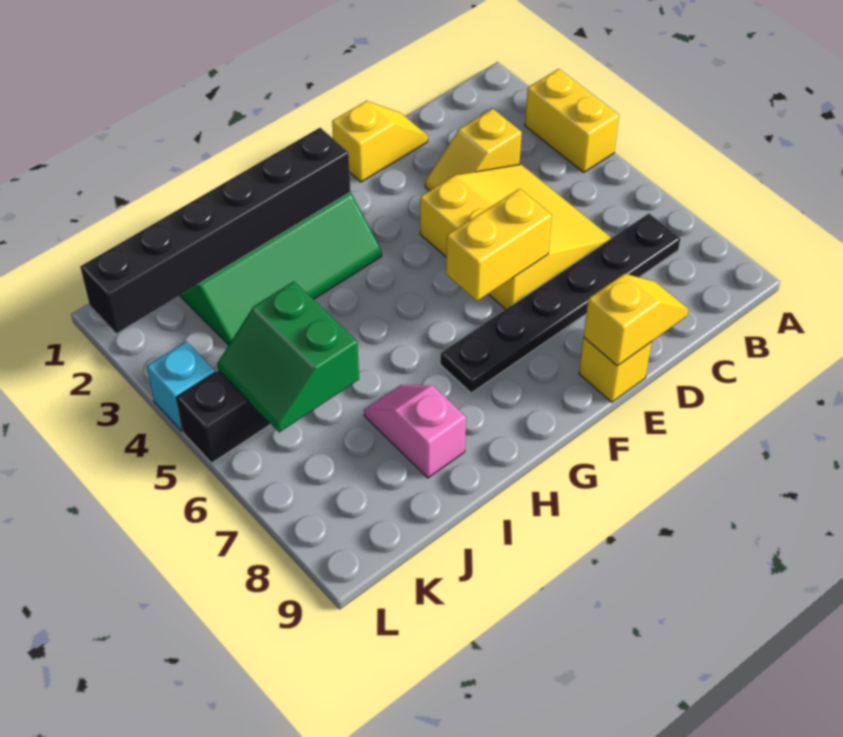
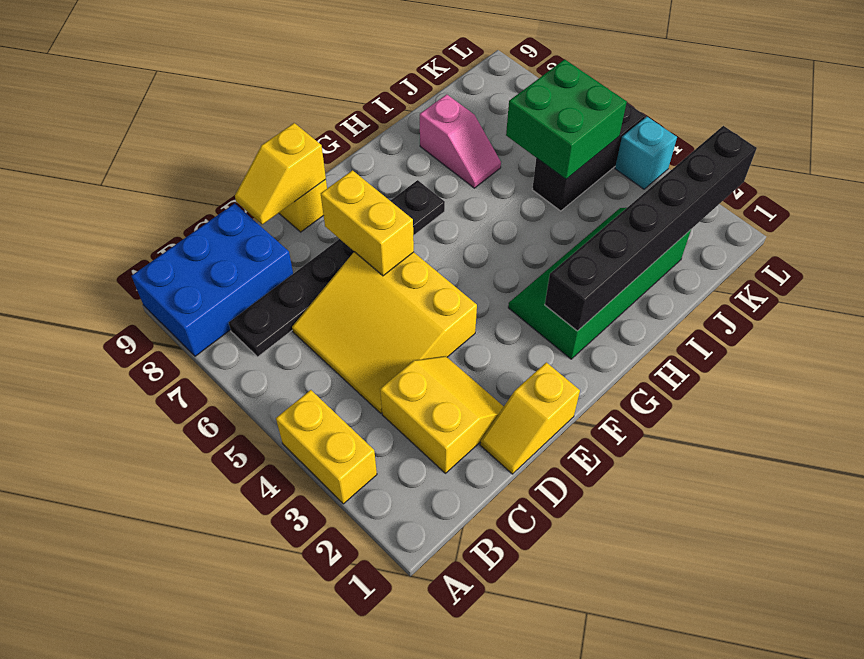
none -> blue 2x3 brick [132,203,293,356]
yellow 1x2 slope [425,109,522,191] -> yellow 2x2 slope [380,356,504,473]
yellow 1x2 brick [446,189,552,301] -> yellow 1x2 brick turned to [321,170,414,276]
green 2x2 slope [217,282,359,432] -> green 2x2 brick [506,59,627,179]

